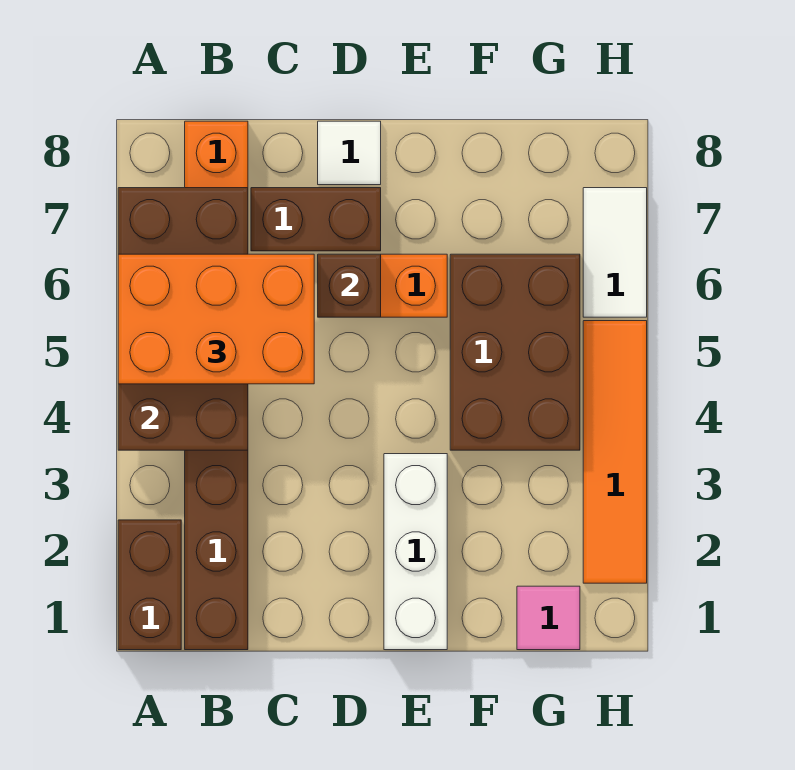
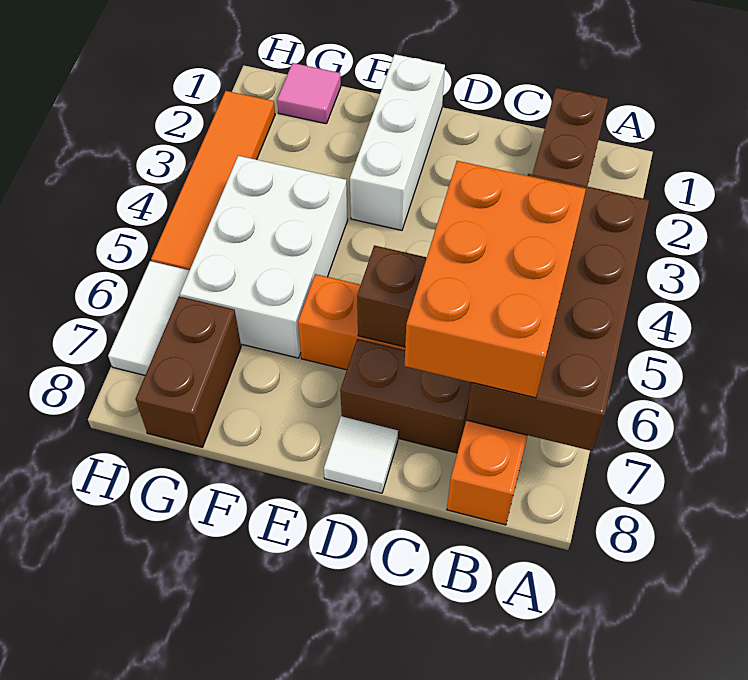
brown 1x2 brick [118,520,181,650] -> brown 1x2 brick moved to [136,296,241,447]
orange 2x3 brick [118,254,314,384] -> orange 2x3 brick turned to [405,161,586,398]
brown 2x3 brick [450,254,580,450] -> white 2x3 brick [180,156,348,358]

